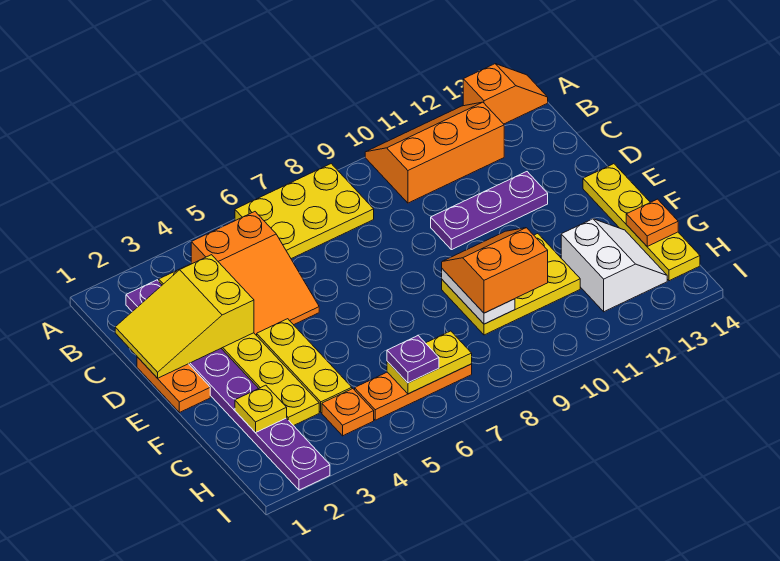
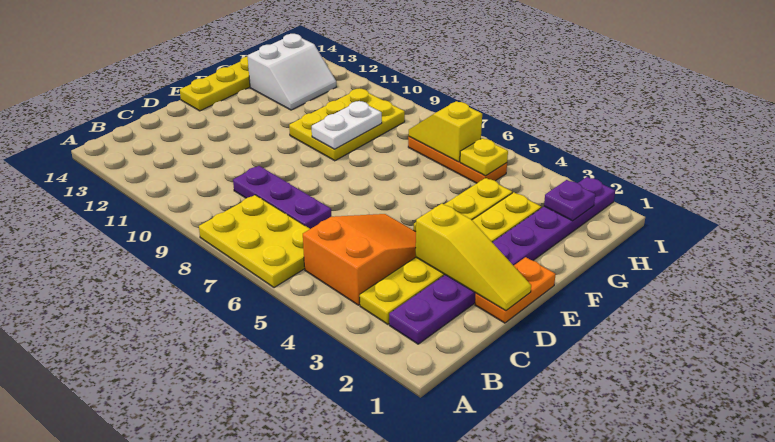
orange 2x3 slope [365,102,504,203] -> none
orange 1x2 slope [463,64,548,124] -> none
yellow 2x3 slope [115,255,254,378] -> yellow 1x3 slope [416,203,531,311]
purple 1x3 plate [431,172,548,250] -> purple 1x3 plate moved to [233,166,331,229]
yellow 2x3 plate [442,234,580,335] -> yellow 2x3 plate turned to [289,89,405,161]
orange 2x2 slope [442,228,548,313] -> none
yellow 1x1 plate [235,385,287,433] -> yellow 1x1 plate moved to [460,138,508,176]
white 2x2 slope [561,219,667,312] -> white 2x2 slope turned to [247,34,336,110]
orange 1x1 plate [626,199,678,246] -> none
orange 1x1 plate [322,389,374,436] -> none
yellow 1x2 plate [387,331,472,394] -> yellow 1x2 slope [408,101,482,162]
purple 1x1 plate [387,336,439,383] -> purple 1x1 plate moved to [544,180,595,221]

